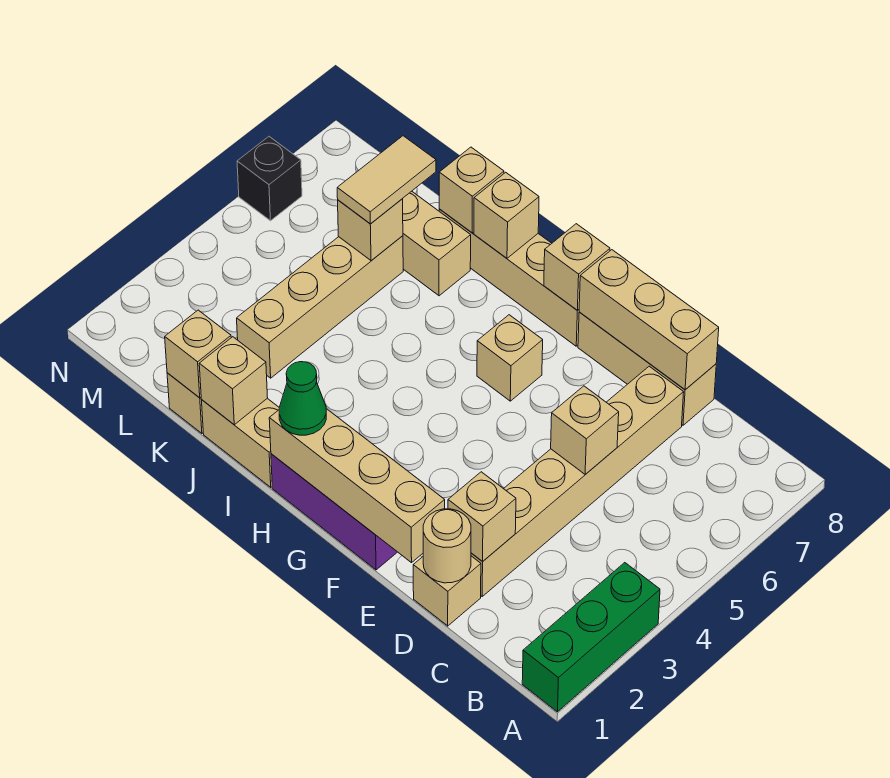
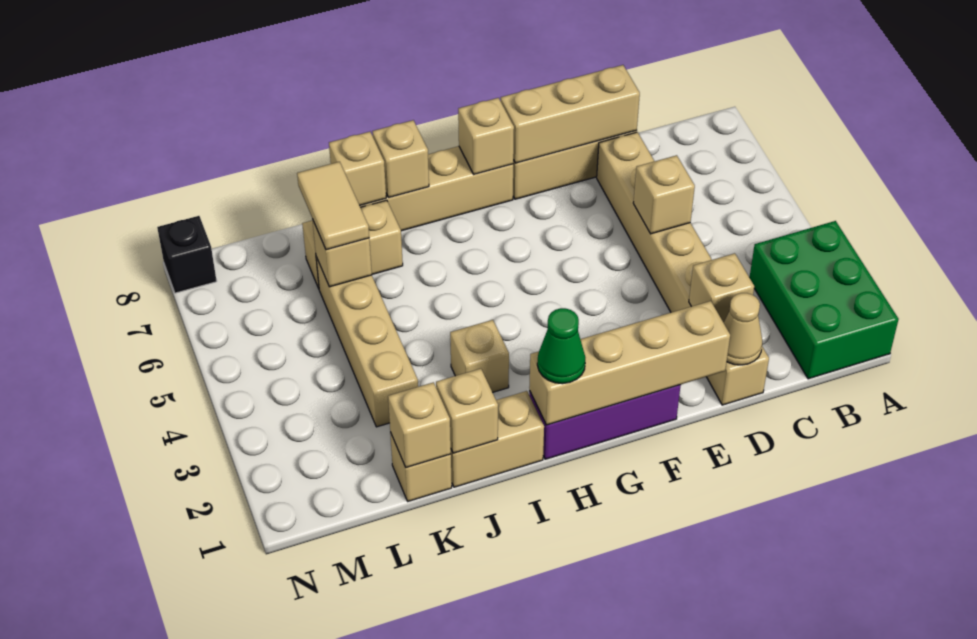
green 1x3 brick [522,563,660,712] -> green 2x3 brick [749,221,899,379]
tan 1x1 round brick [423,509,471,583] -> tan 1x1 cone [724,293,762,365]
tan 1x1 brick [477,315,543,401] -> tan 1x1 brick moved to [450,320,509,392]
black 1x1 brick [237,137,302,221] -> black 1x1 brick moved to [157,216,217,293]

